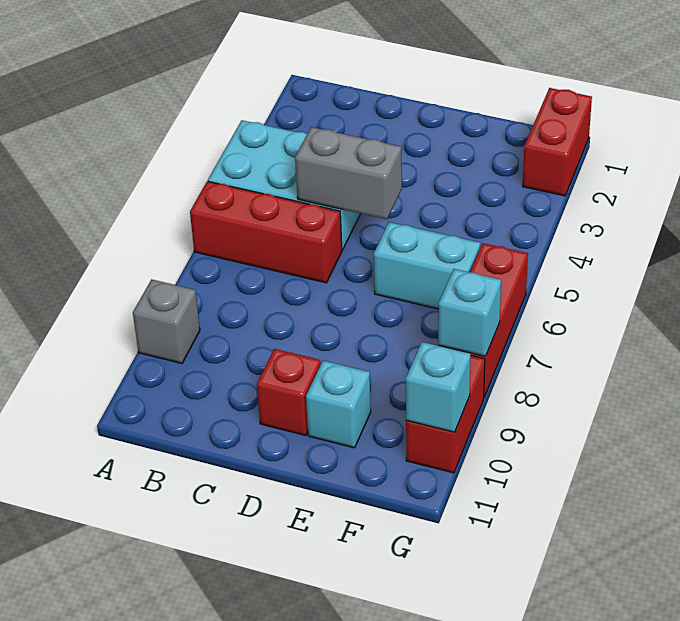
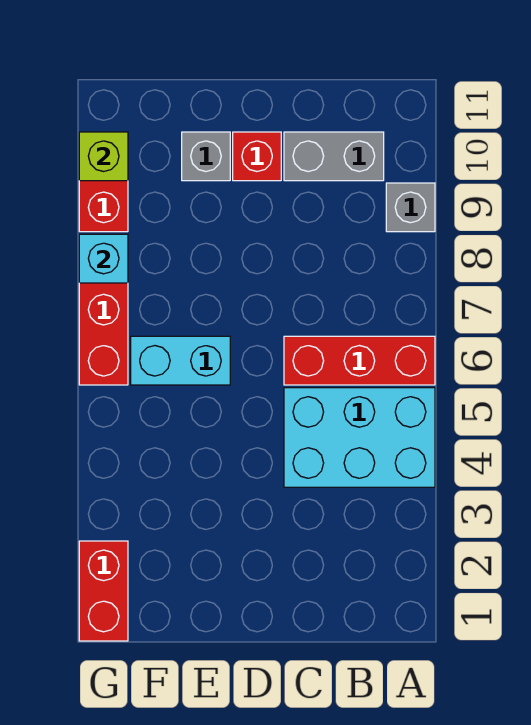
grey 1x2 brick [295,127,402,219] -> grey 1x2 brick moved to [284,132,384,181]
cyan 1x1 brick [306,361,371,448] -> grey 1x1 brick [182,132,230,181]
cyan 1x1 brick [406,342,471,432] -> lime 1x1 brick [79,132,128,181]

